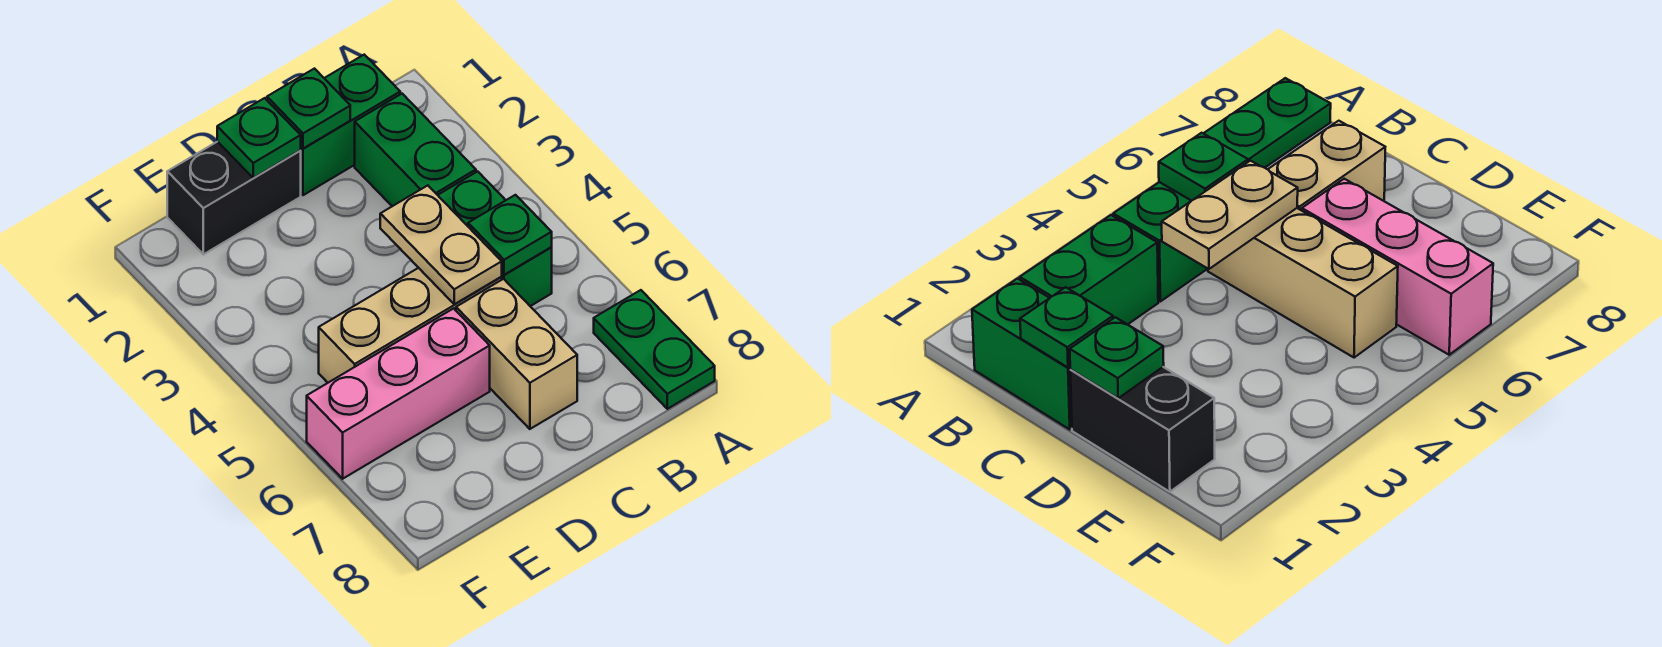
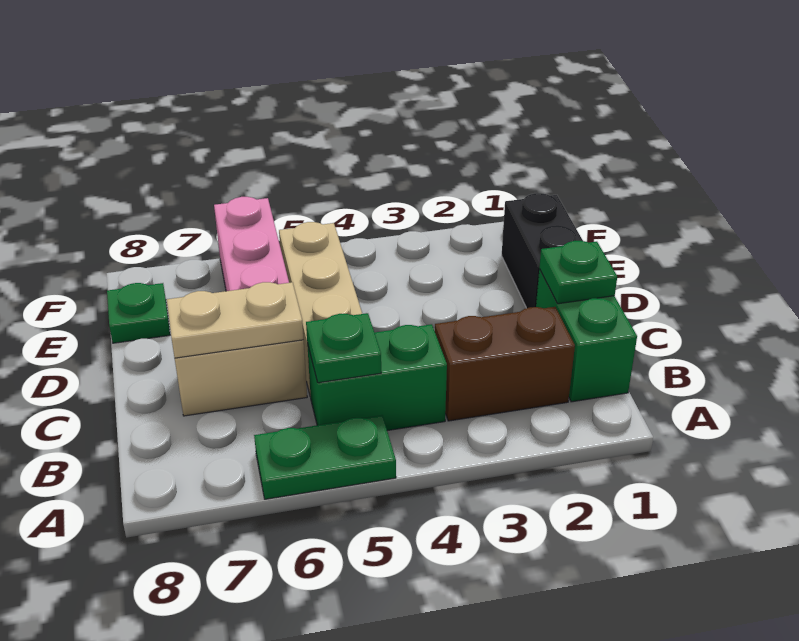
green 1x2 plate [594,290,715,409] -> green 1x2 plate moved to [254,415,396,499]
green 1x2 brick [355,94,476,206] -> brown 1x2 brick [435,307,575,421]
tan 1x2 plate [380,185,502,304] -> tan 1x2 plate moved to [167,282,304,358]
green 1x1 plate [217,98,301,178] -> green 1x1 plate moved to [107,283,170,343]

